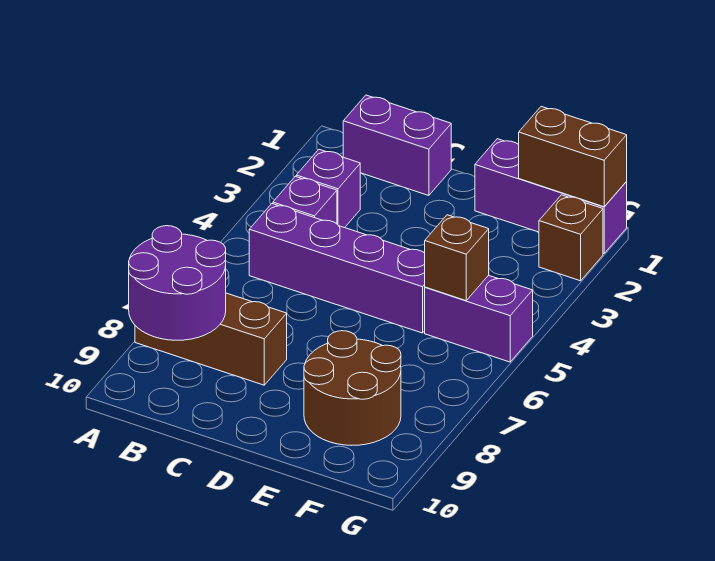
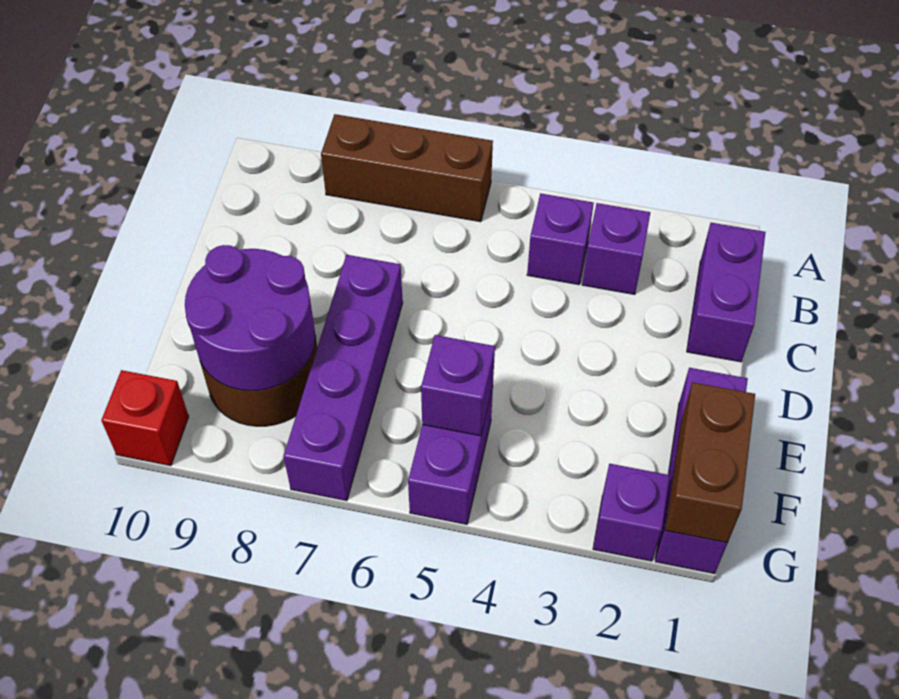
brown 1x3 brick [135,293,287,385] -> brown 1x3 brick turned to [321,114,493,222]
purple 2x2 round brick [129,226,226,340] -> purple 2x2 round brick moved to [185,245,315,391]
purple 1x4 brick [249,204,425,333] -> purple 1x4 brick moved to [283,255,403,501]
brown 1x1 brick [425,215,489,301] -> purple 1x1 brick [421,335,495,436]
brown 1x1 brick [539,195,603,281] -> purple 1x1 brick [593,464,670,561]
none -> red 1x1 brick [101,370,189,466]

